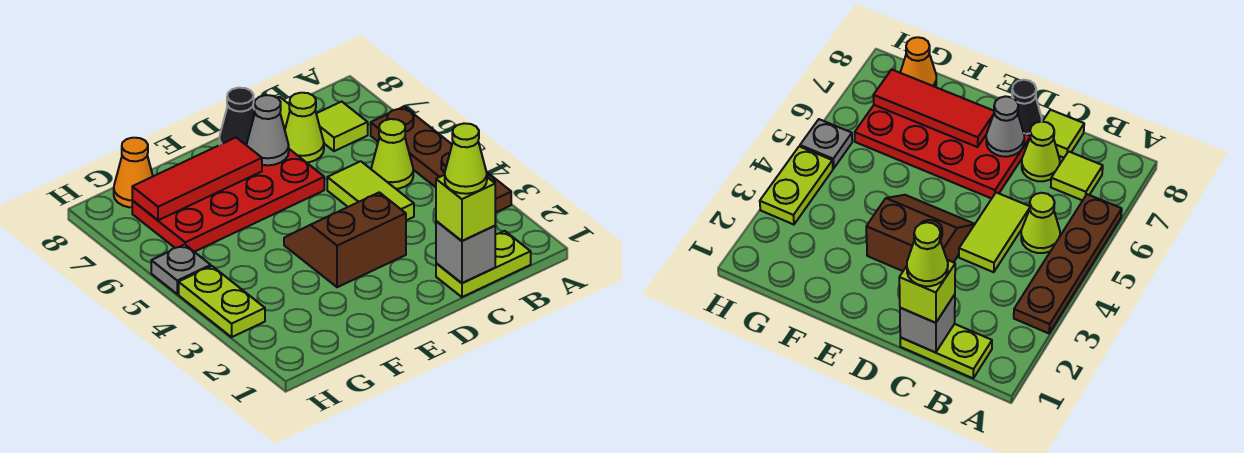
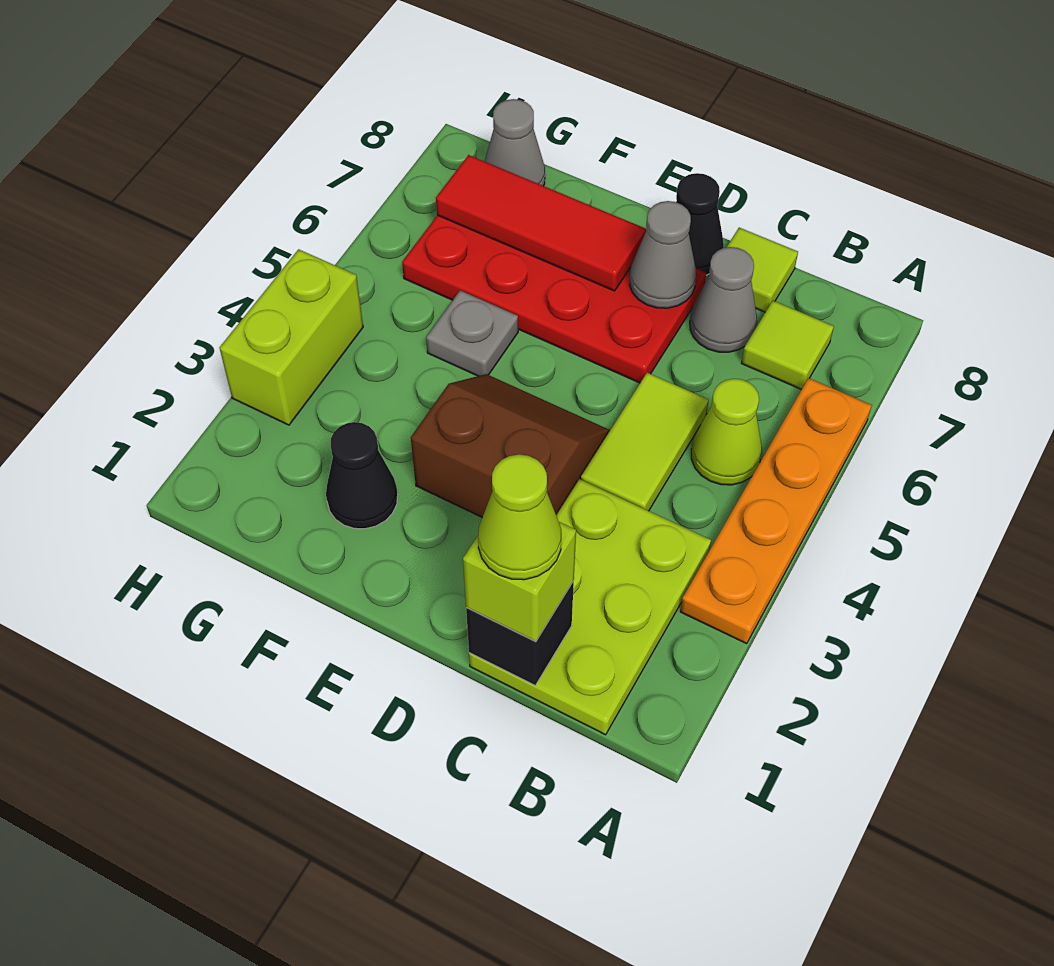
brown 1x4 plate [371,107,511,213] -> orange 1x4 plate [680,378,872,644]
lime 1x2 plate [436,231,531,297] -> lime 2x3 plate [469,479,711,735]
grey 1x1 brick [436,221,495,283] -> black 1x1 brick [466,581,574,685]
lime 1x1 cone [285,93,324,162] -> grey 1x1 cone [690,247,757,352]
none -> black 1x1 cone [326,422,398,529]
orange 1x1 cone [114,138,153,207] -> grey 1x1 cone [485,99,545,186]
lime 1x2 plate [179,266,265,337] -> lime 1x2 brick [220,249,363,425]
grey 1x1 plate [151,244,211,294] -> grey 1x1 plate moved to [426,290,518,376]

